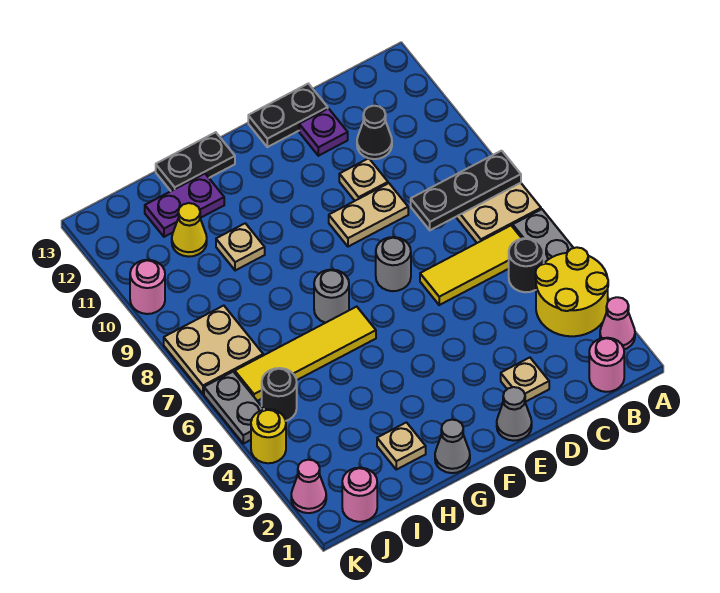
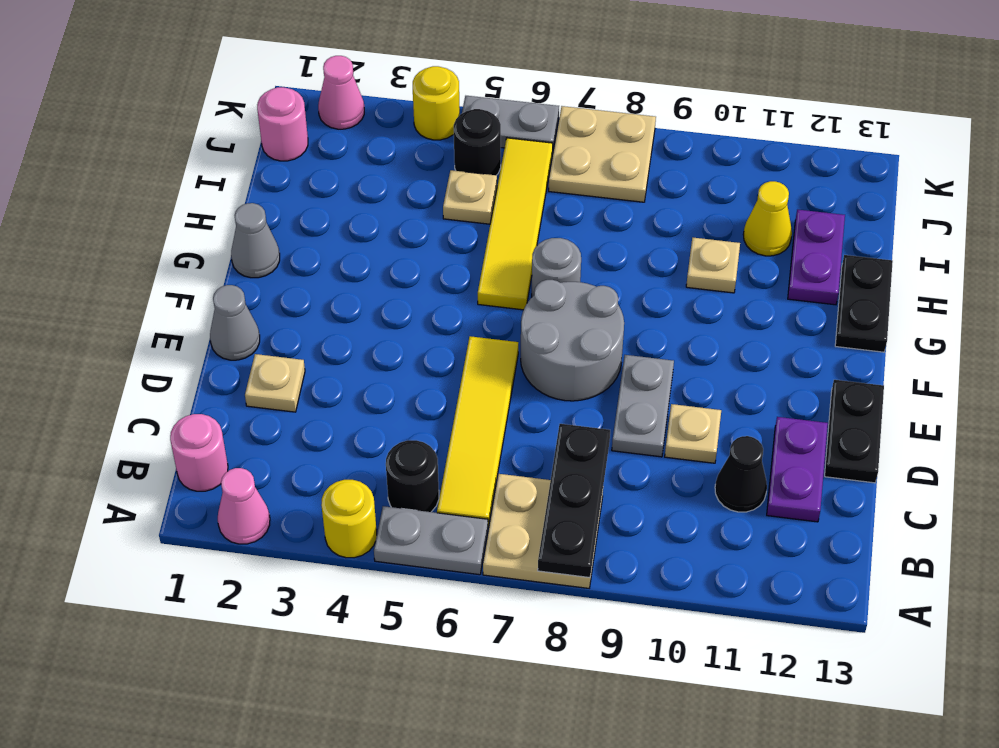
yellow 2x2 round brick [535,247,608,336] -> yellow 1x1 round brick [321,480,377,558]
yellow 1x3 tile [420,226,522,305] -> yellow 1x4 tile [437,336,518,527]
tan 1x2 plate [329,183,408,247] -> grey 1x2 plate [612,355,674,457]
purple 1x1 plate [299,109,348,156] -> purple 1x2 plate [767,417,828,522]
grey 1x1 round brick [376,237,411,291] -> grey 2x2 round brick [521,280,624,401]
tan 1x1 plate [377,422,426,470] -> tan 1x1 plate moved to [443,170,497,224]
pink 1x1 round brick [130,260,165,314] -> none

